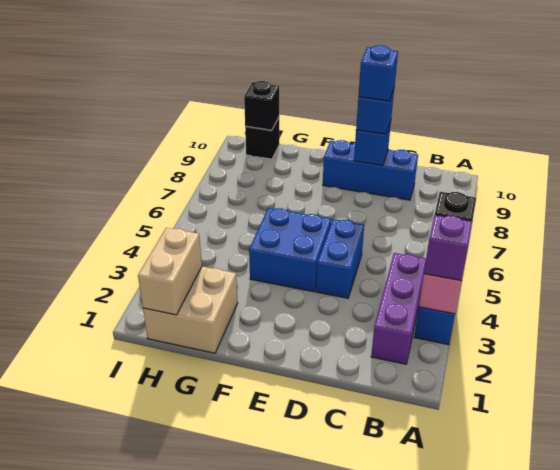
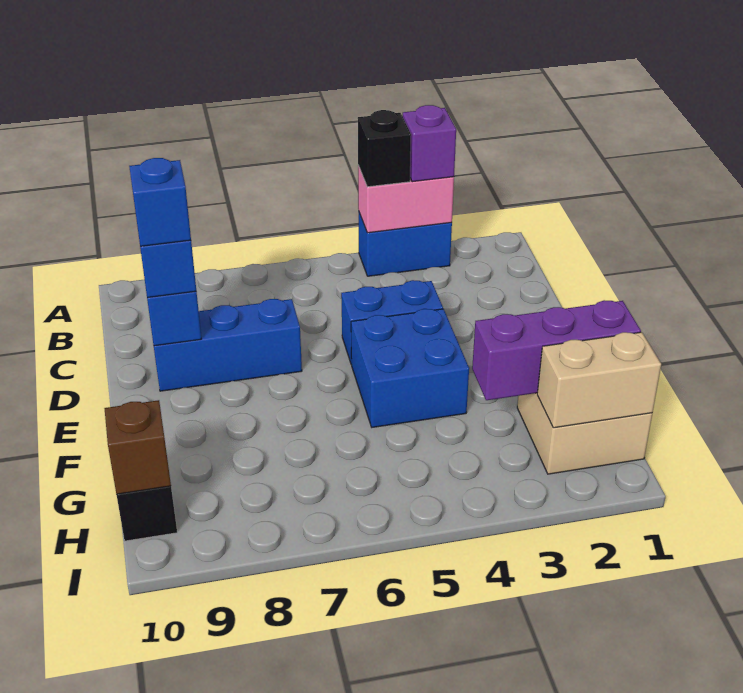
purple 1x3 brick [371,253,426,364] -> purple 1x3 brick moved to [472,300,641,400]
blue 1x3 brick [323,140,418,200] -> blue 1x3 brick turned to [152,299,302,391]
black 1x1 brick [244,81,279,130] -> brown 1x1 brick [104,400,171,494]

